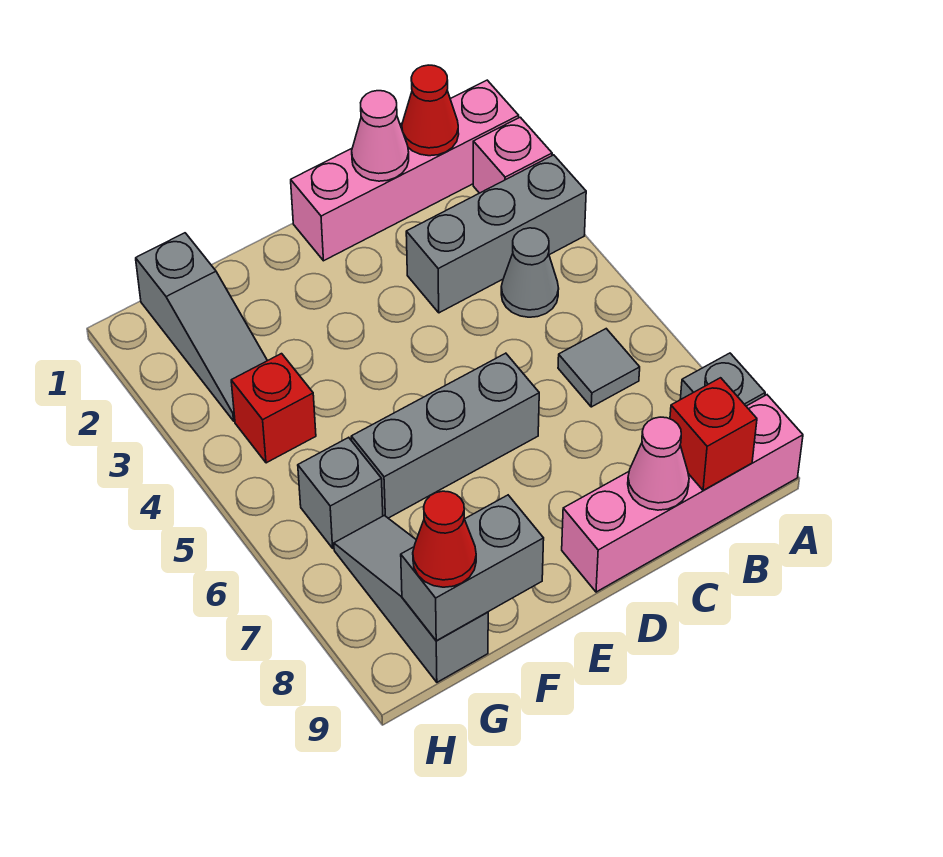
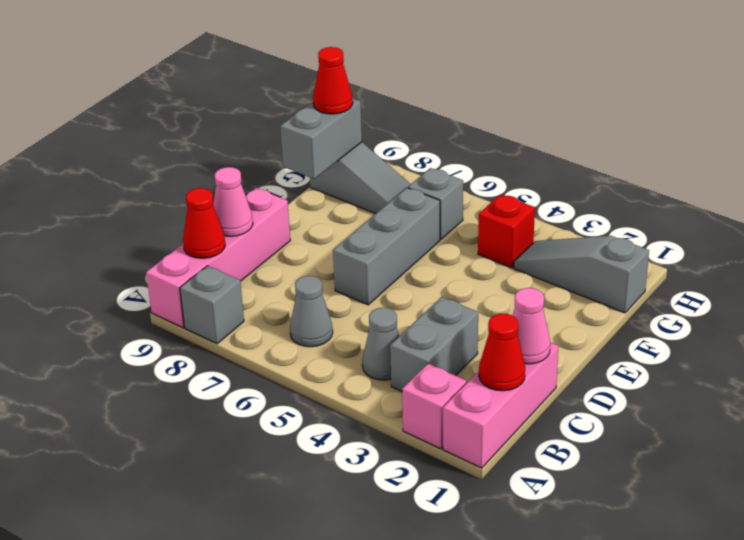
pink 1x4 brick [291,80,519,261] -> pink 1x3 brick [443,342,558,468]
grey 1x3 brick [406,155,586,313] -> grey 1x2 brick [390,297,478,391]
grey 1x1 tile [558,329,640,407] -> grey 1x1 cone [290,276,333,347]
red 1x1 brick [670,378,757,490] -> red 1x1 cone [183,188,225,258]

